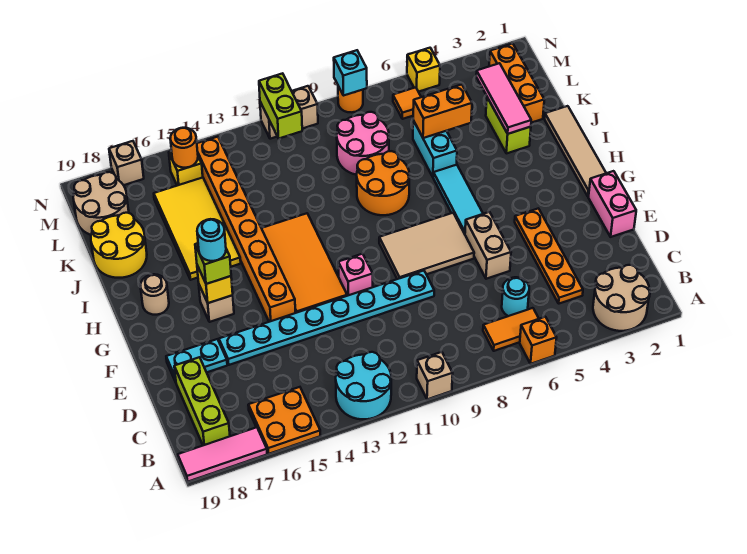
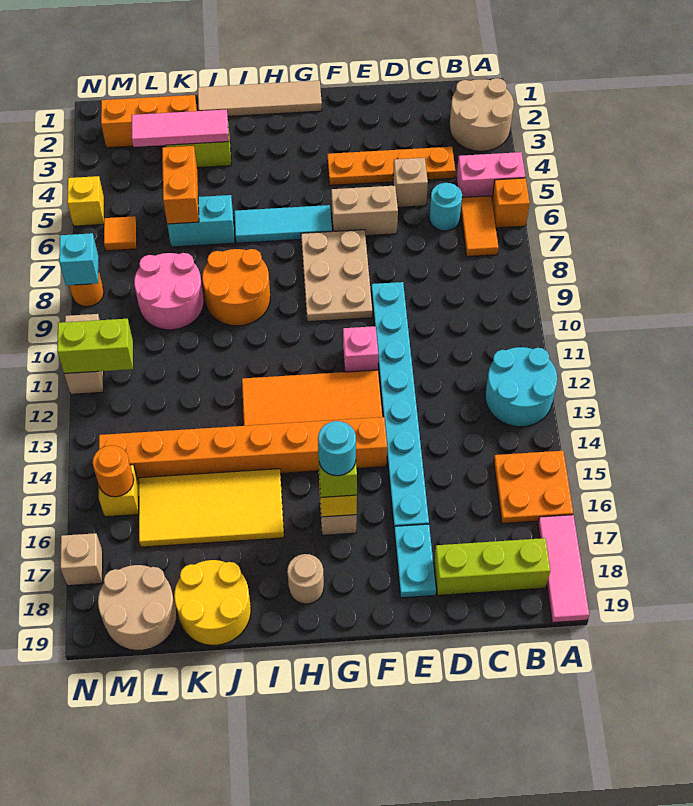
tan 1x1 brick [417,352,453,399] -> tan 1x1 brick moved to [393,158,428,207]
pink 1x2 brick [588,171,636,237] -> pink 1x2 brick moved to [456,152,525,199]
tan 2x3 tile [379,213,474,279] -> tan 2x3 plate [301,230,372,322]

